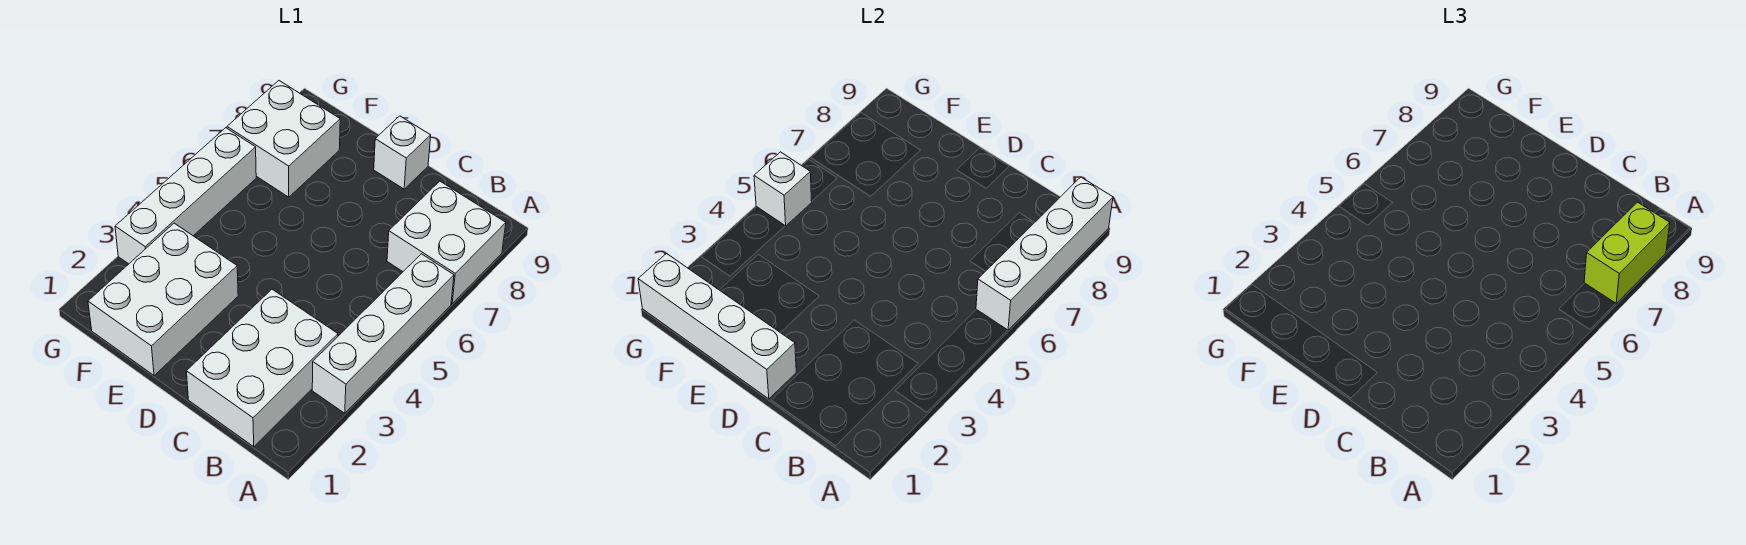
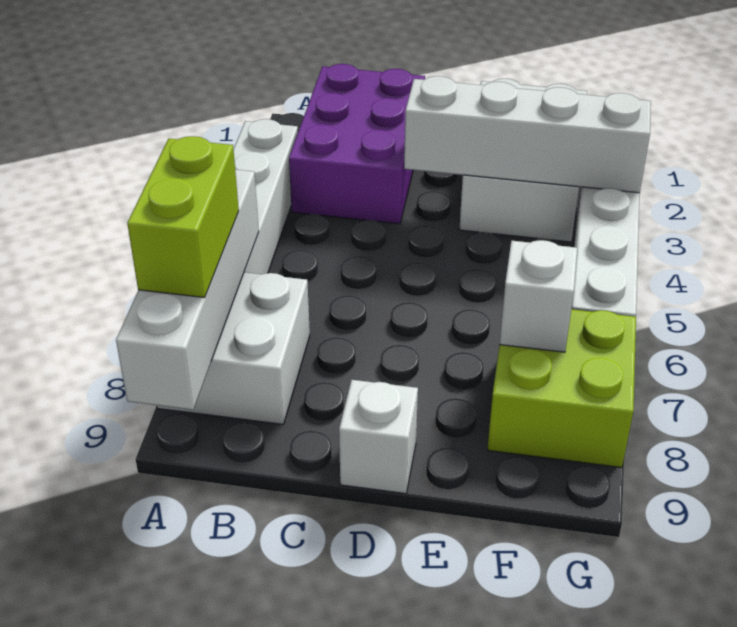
white 2x3 brick [186,289,338,447] -> purple 2x3 brick [289,64,425,224]
white 1x4 brick [638,254,796,399] -> white 1x4 brick moved to [404,76,651,193]
white 2x2 brick [227,81,340,197] -> lime 2x2 brick [487,309,636,468]
white 1x1 brick [754,152,812,226] -> white 1x1 brick moved to [499,240,577,352]

